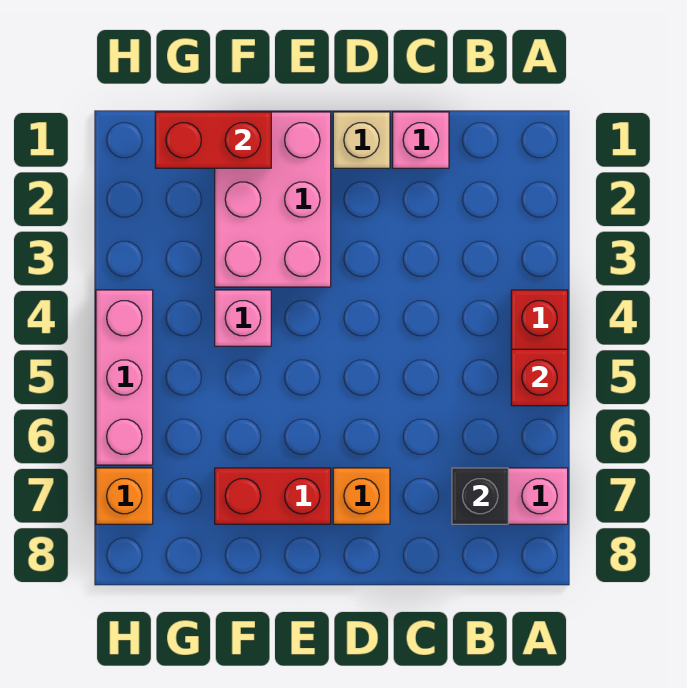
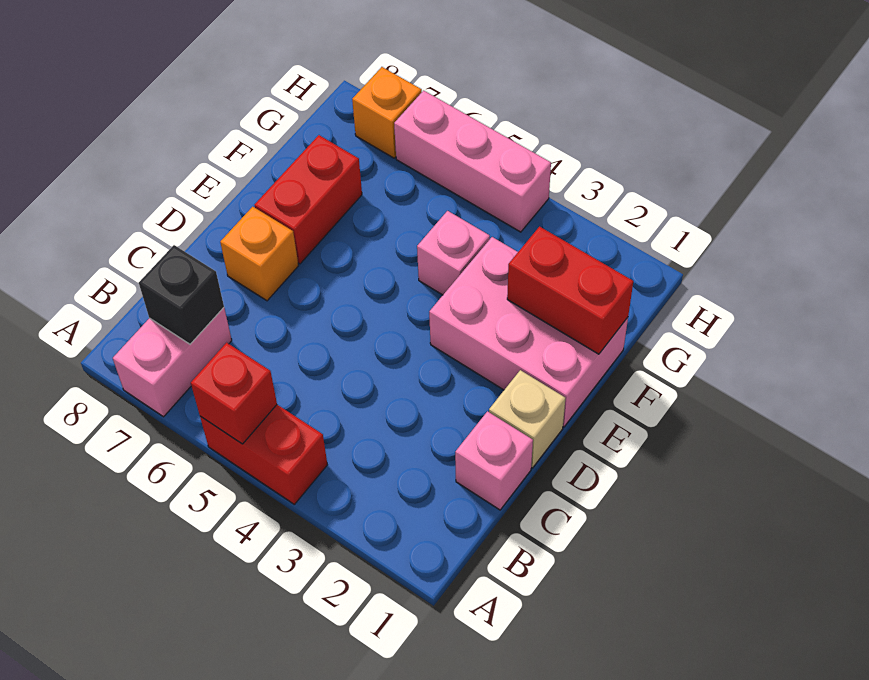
red 1x2 brick [155,112,271,168] -> red 1x2 brick turned to [507,227,633,354]

